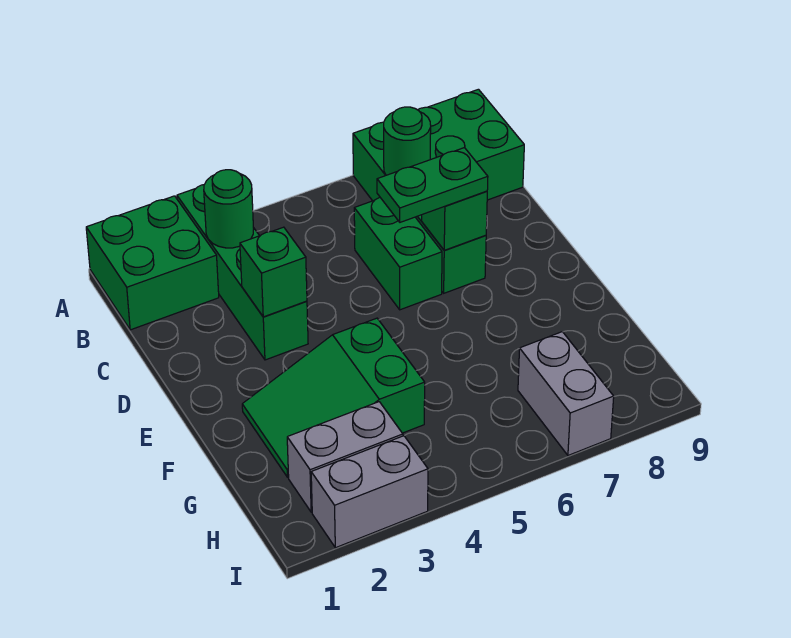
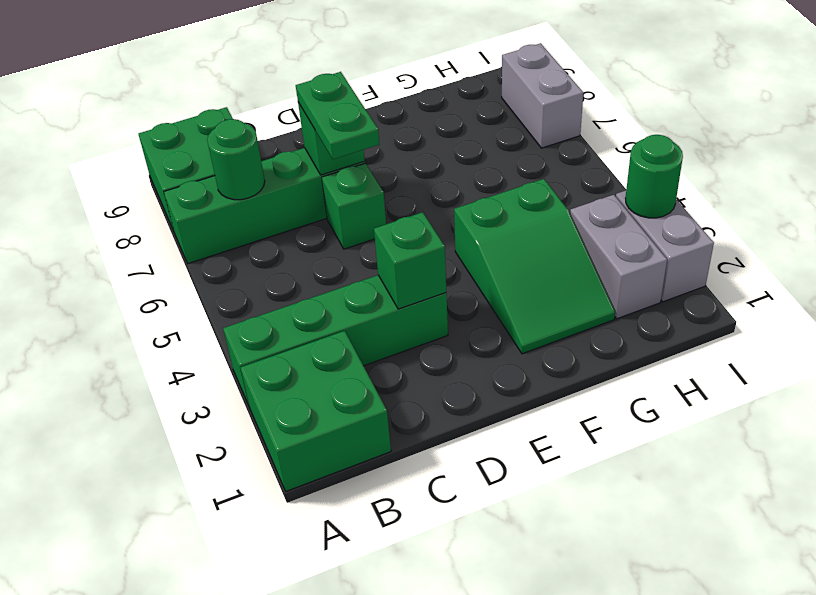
green 1x1 round brick [204,170,254,248] -> green 1x1 round brick moved to [626,135,683,218]
green 1x2 brick [354,198,442,310] -> green 1x1 brick [322,163,386,249]
grey 1x2 brick [518,332,614,455] -> grey 1x2 brick turned to [502,43,583,148]

